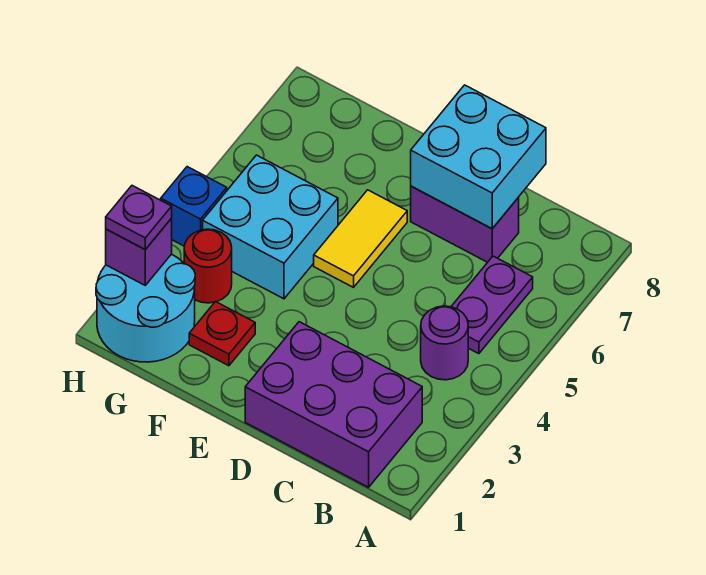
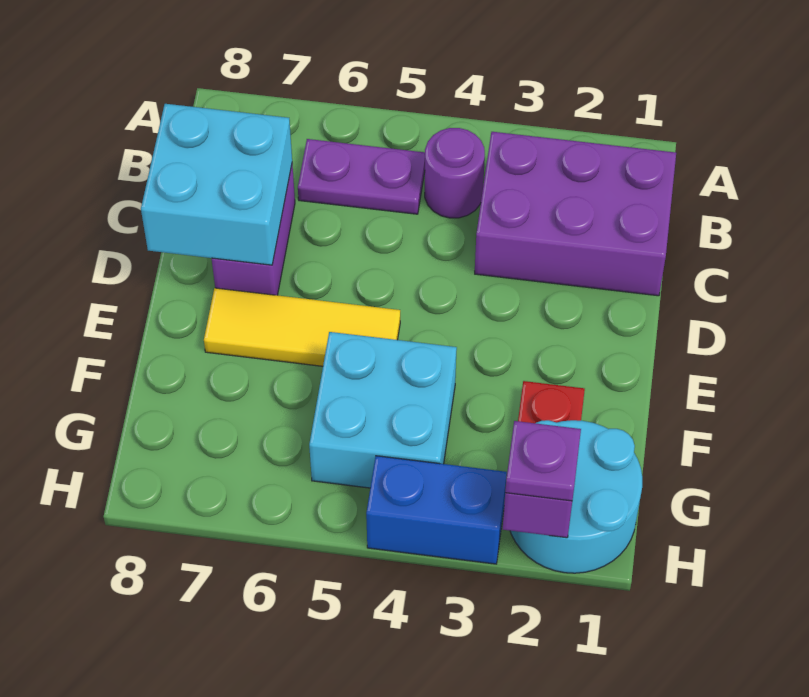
purple 2x3 brick [245,322,422,487] -> purple 2x3 brick turned to [475,132,676,296]
yellow 1x2 tile [314,190,407,287] -> yellow 1x3 tile [204,288,400,366]
red 1x1 round brick [184,229,232,303] -> none
blue 1x1 brick [161,167,227,246] -> blue 1x2 brick [366,456,507,564]

